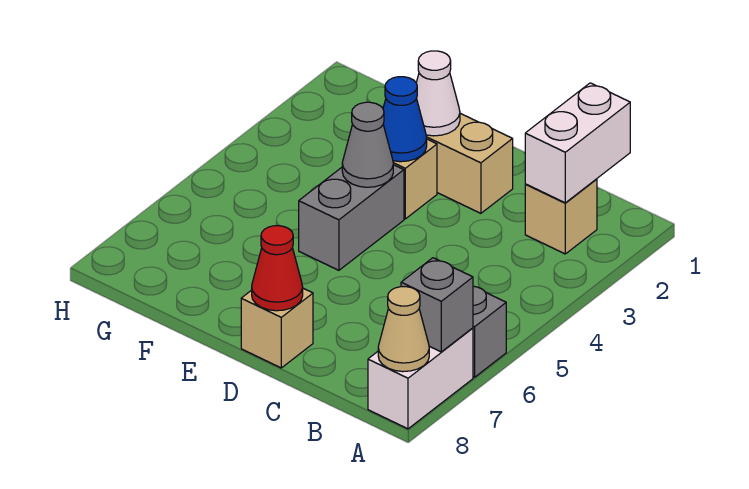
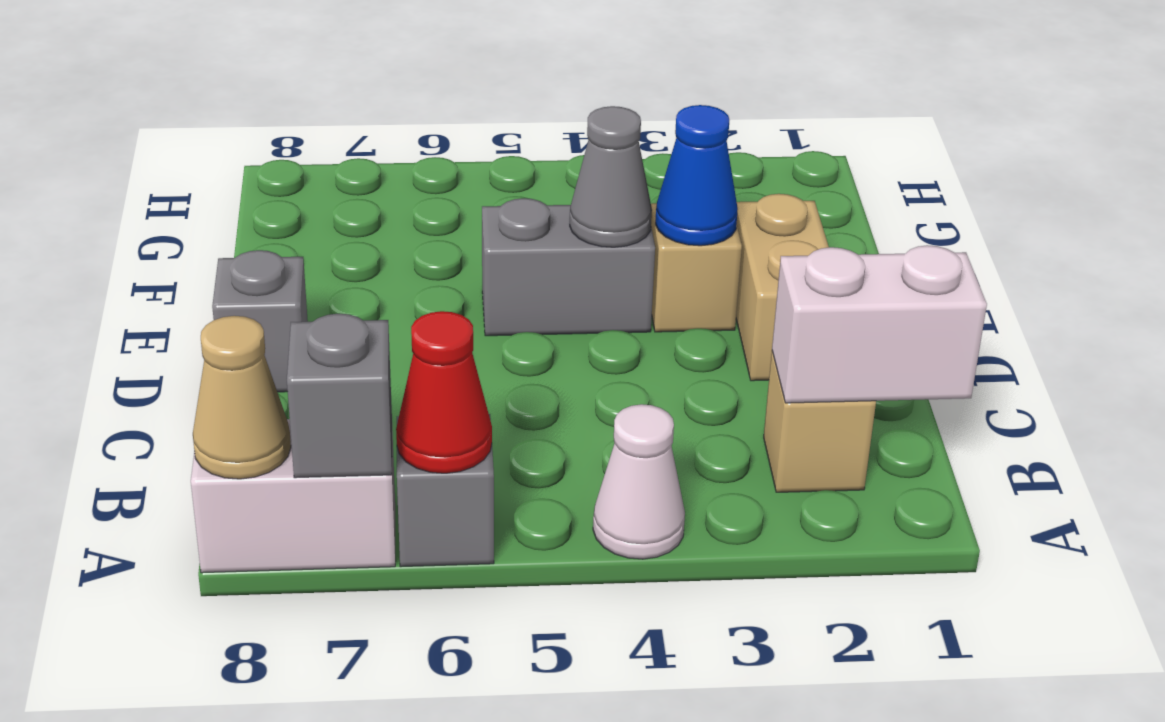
tan 1x1 brick [241,288,313,368] -> grey 1x1 brick [212,250,308,392]
red 1x1 cone [252,226,303,311] -> red 1x1 cone moved to [396,311,492,473]
white 1x1 cone [416,51,460,136] -> white 1x1 cone moved to [593,404,685,559]

